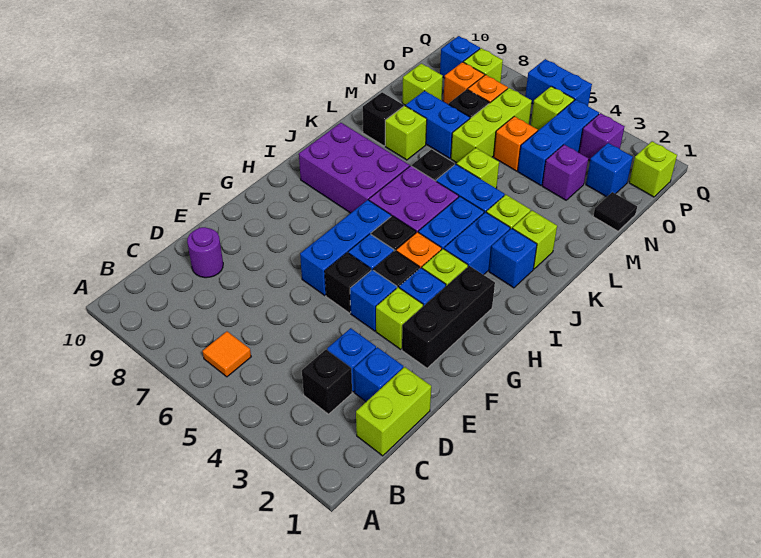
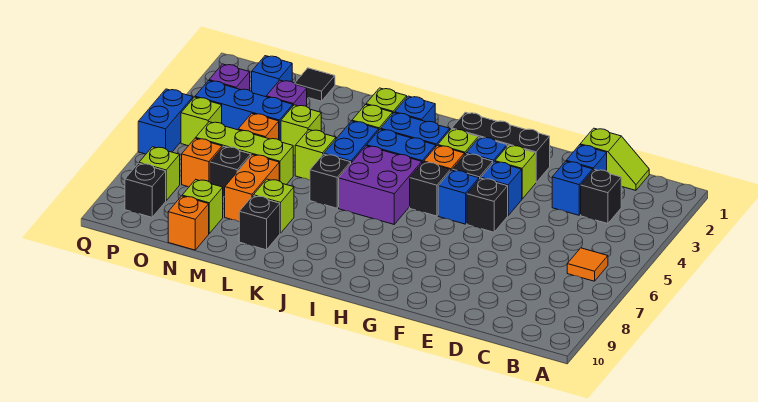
lime 1x2 brick [356,367,431,456] -> lime 1x2 slope [580,128,649,190]
purple 1x1 round brick [187,227,223,278] -> none
blue 1x3 brick [300,200,391,296] -> none
purple 2x3 brick [299,123,410,213] -> none
blue 1x2 brick [406,91,470,158] -> orange 1x2 brick [225,155,279,222]
orange 1x1 brick [443,62,484,104] -> orange 1x1 brick moved to [168,196,209,250]
lime 1x1 brick [629,141,677,197] -> lime 1x1 brick moved to [281,105,321,155]
blue 1x1 brick [440,36,480,78] -> black 1x1 brick [125,163,166,217]

